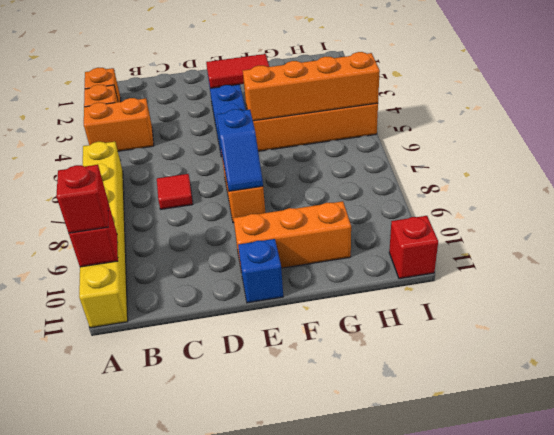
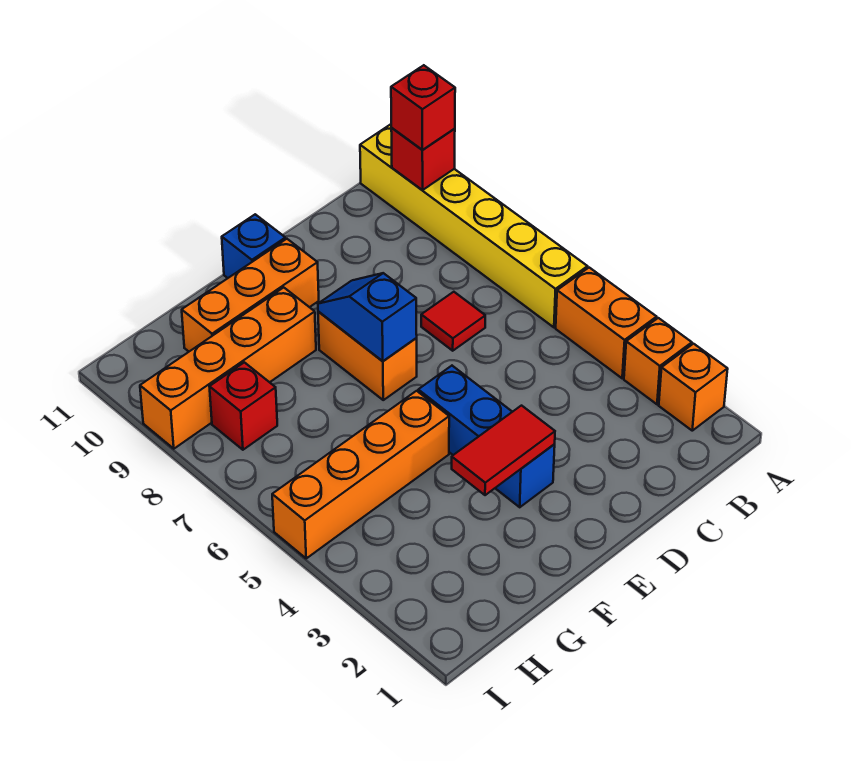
orange 1x2 brick [84,98,154,151] -> orange 1x2 brick turned to [556,268,657,378]
orange 1x4 brick [243,52,380,121] -> orange 1x4 brick moved to [140,288,316,449]
red 1x1 brick [389,216,438,279] -> red 1x1 brick moved to [210,362,277,450]

